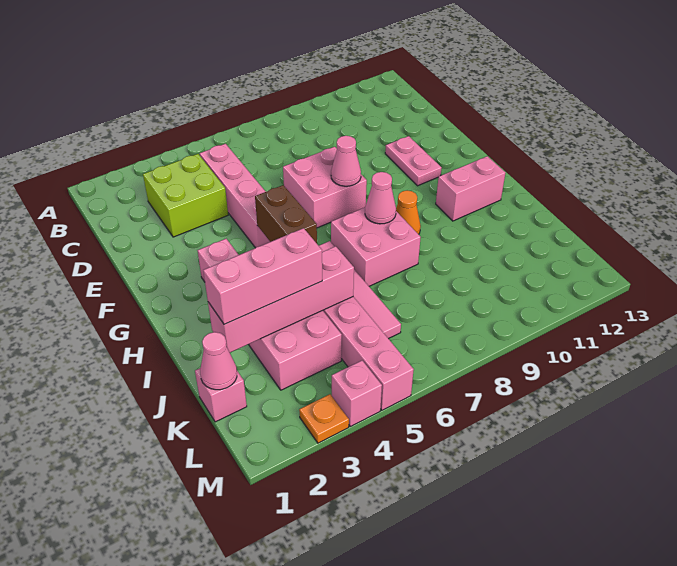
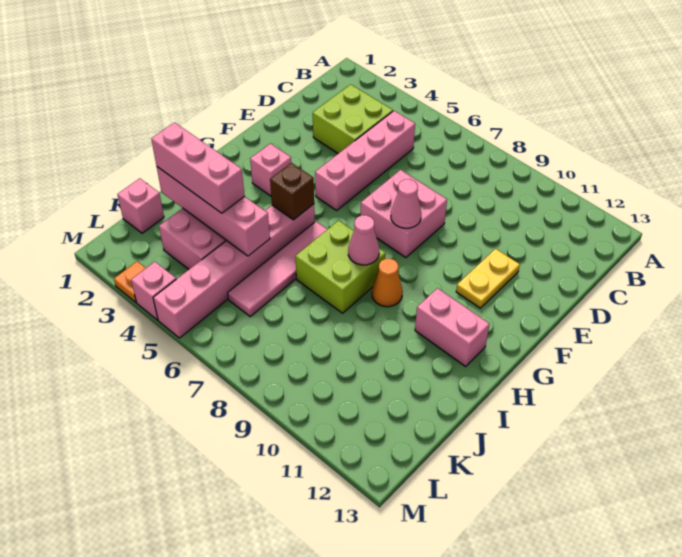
pink 1x2 plate [385,136,442,186] -> yellow 1x2 plate [456,249,520,308]
brown 1x2 brick [255,185,317,243] -> brown 1x1 brick [270,163,314,220]
pink 2x2 brick [331,208,421,286] -> lime 2x2 brick [295,221,386,313]
pink 1x1 cone [200,332,237,390] -> none

